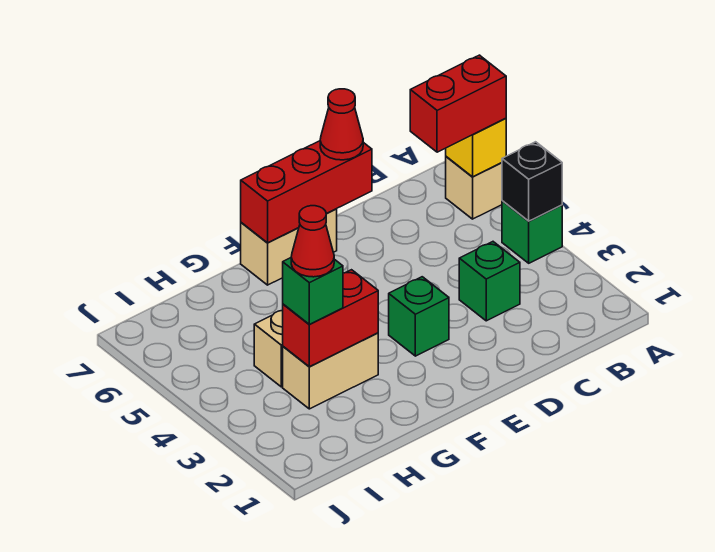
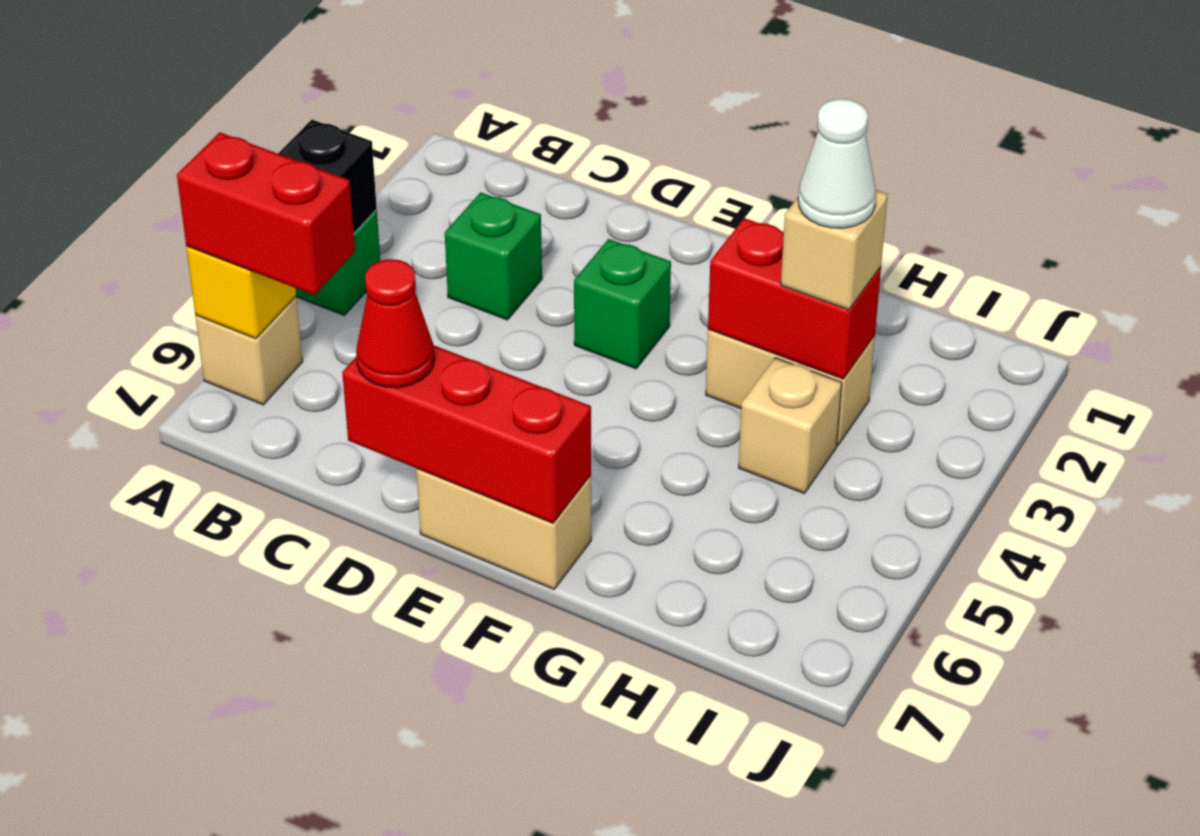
green 1x1 brick [283,258,343,324] -> tan 1x1 brick [781,190,888,310]
red 1x1 cone [291,206,334,277] -> white 1x1 cone [798,99,876,228]

